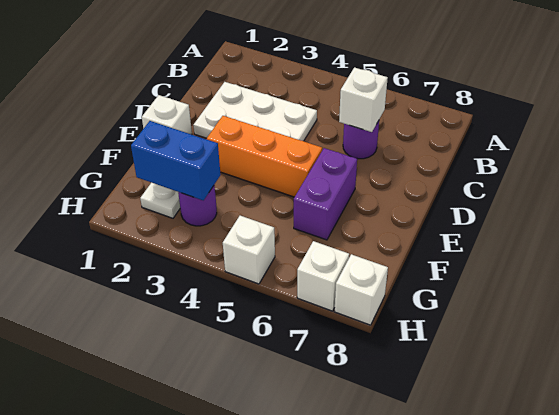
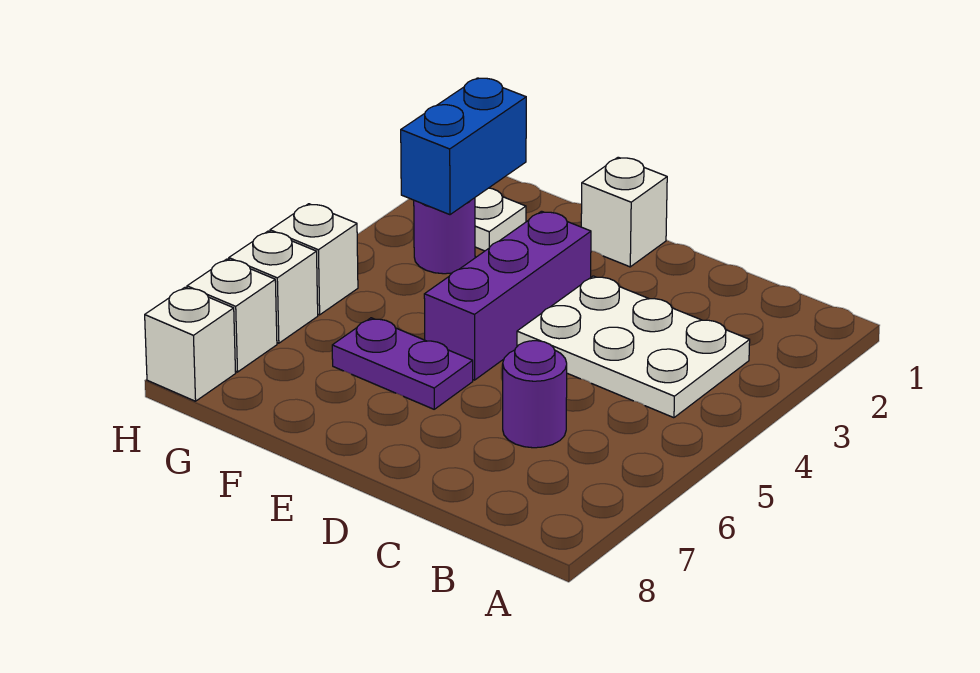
white 2x3 plate [193,82,317,141] -> white 2x3 plate turned to [517,276,750,418]
white 1x1 brick [339,68,388,132] -> white 1x1 brick moved to [229,231,318,343]
orange 1x3 brick [207,116,322,197] -> purple 1x3 brick [424,211,591,380]
purple 1x2 brick [294,148,357,240] -> purple 1x2 plate [332,318,473,409]

